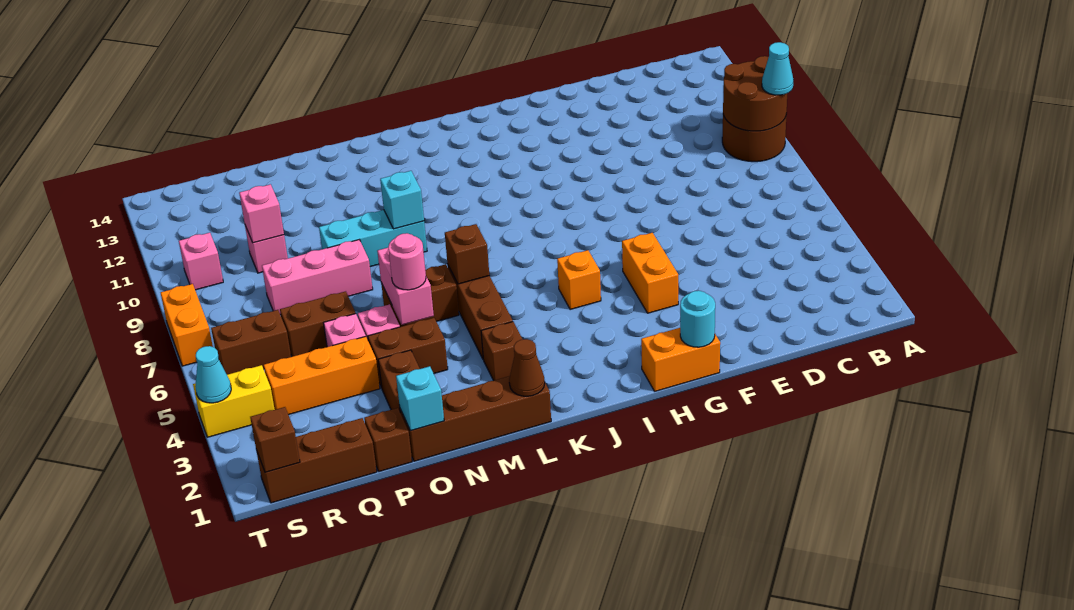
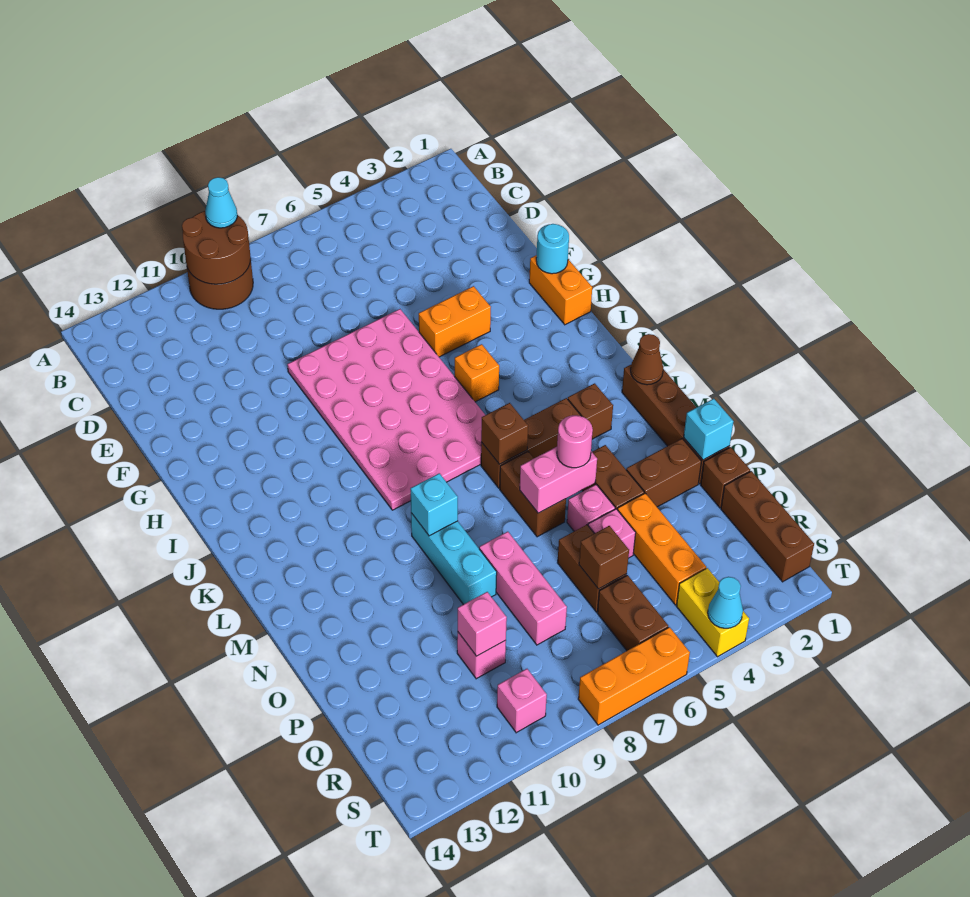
none -> pink 4x6 plate [287,309,485,510]
brown 1x1 brick [250,407,300,472] -> brown 1x1 brick moved to [579,526,629,589]
orange 1x2 brick [161,284,213,366] -> orange 1x3 brick [578,627,690,725]

